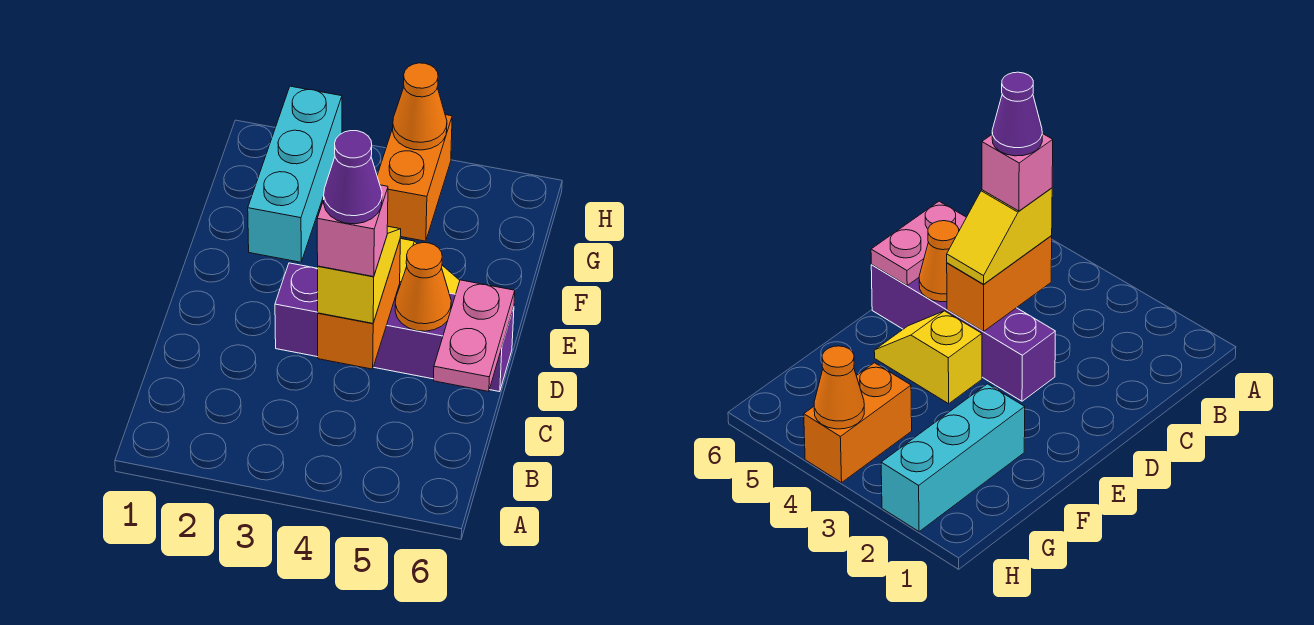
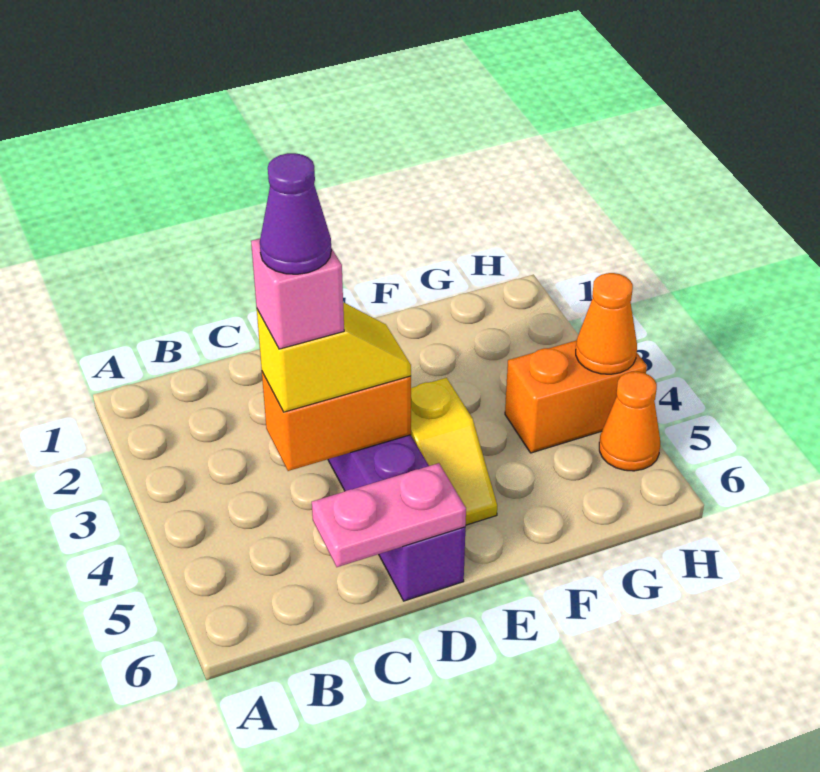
orange 1x1 cone [395,243,451,331] -> orange 1x1 cone moved to [599,372,660,471]
cyan 1x3 brick [248,86,342,262] -> none

